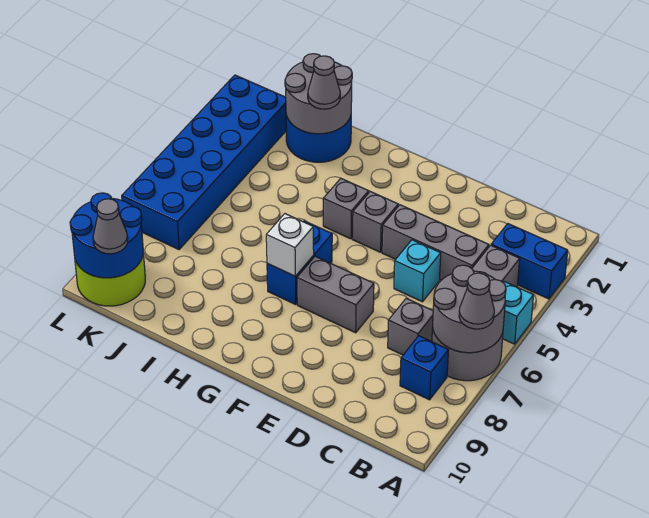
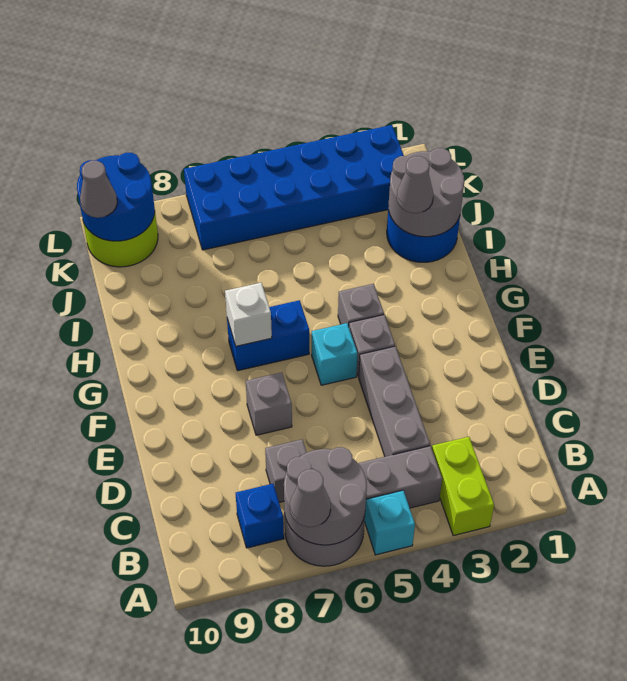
blue 1x2 brick [491,224,568,299] -> lime 1x2 brick [432,437,494,536]
cyan 1x1 brick [394,240,441,302] -> cyan 1x1 brick moved to [312,323,357,385]
grey 1x2 brick [297,256,374,333] -> grey 1x1 brick [246,372,292,435]

